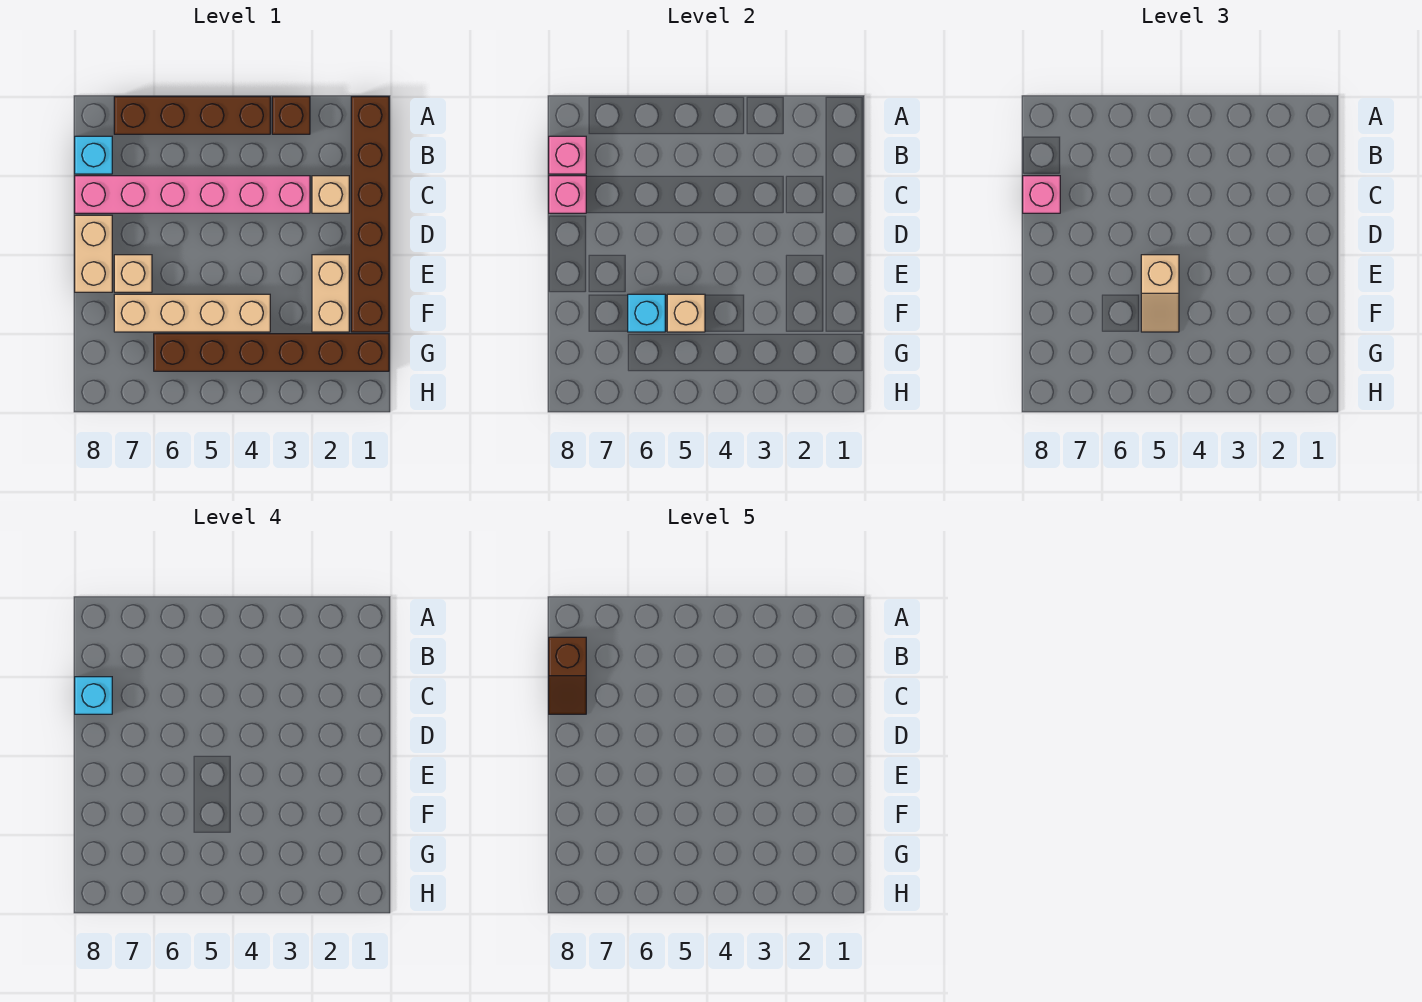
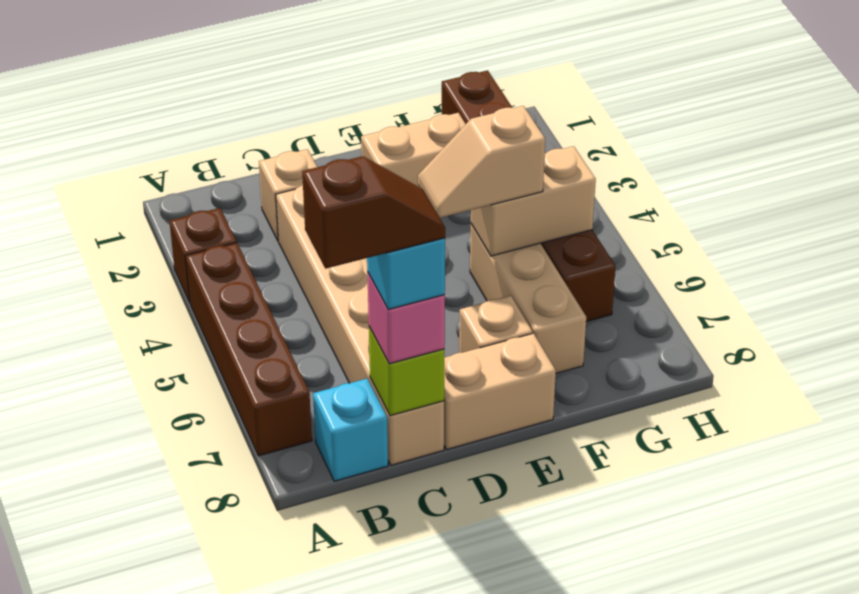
brown 1x6 brick [351,97,389,332] -> none
pink 1x1 brick [549,136,586,174] -> none
pink 1x6 brick [75,176,310,213] -> tan 1x6 brick [276,185,444,465]
pink 1x1 brick [549,176,586,213] -> lime 1x1 brick [369,327,444,416]
tan 1x2 slope [1141,255,1179,332] -> tan 1x2 slope turned to [418,106,545,218]
tan 1x4 brick [114,294,270,332] -> tan 1x3 brick [470,224,586,373]
tan 1x1 brick [667,294,705,332] -> tan 1x2 brick [471,146,596,256]
cyan 1x1 brick [628,294,665,332] -> none

